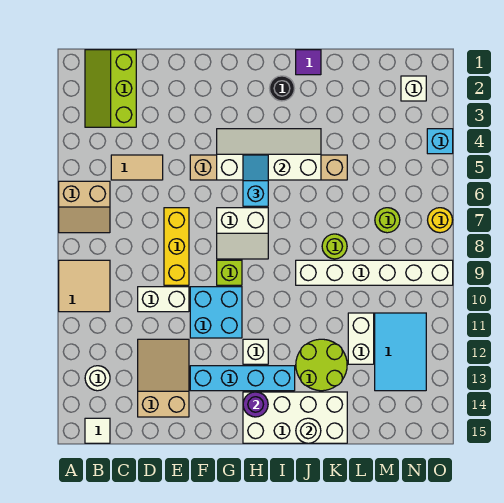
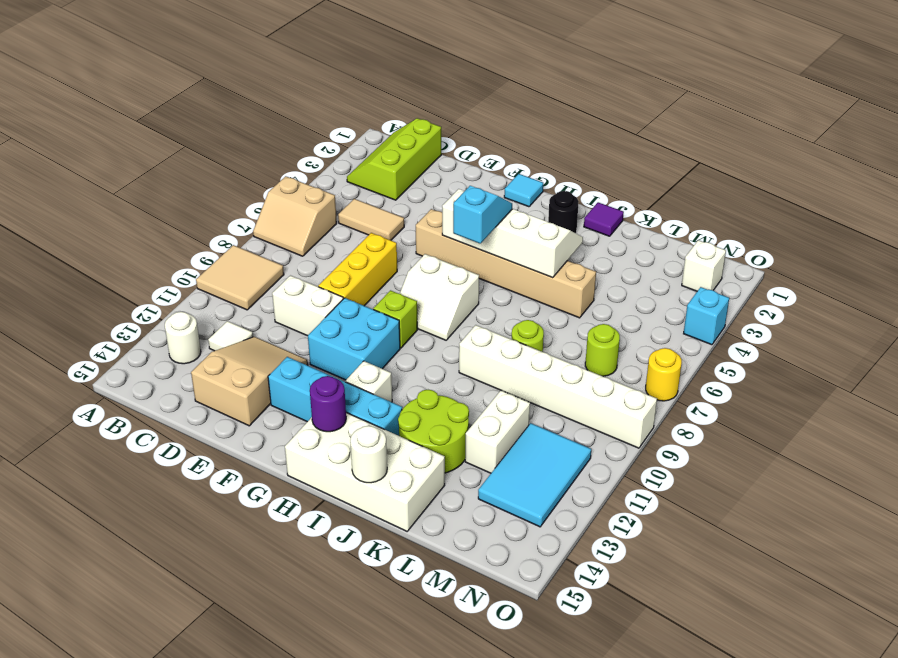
white 1x1 tile [85,418,110,443] -> white 1x1 tile moved to [208,321,253,351]
none -> cyan 1x1 tile [504,174,543,207]

